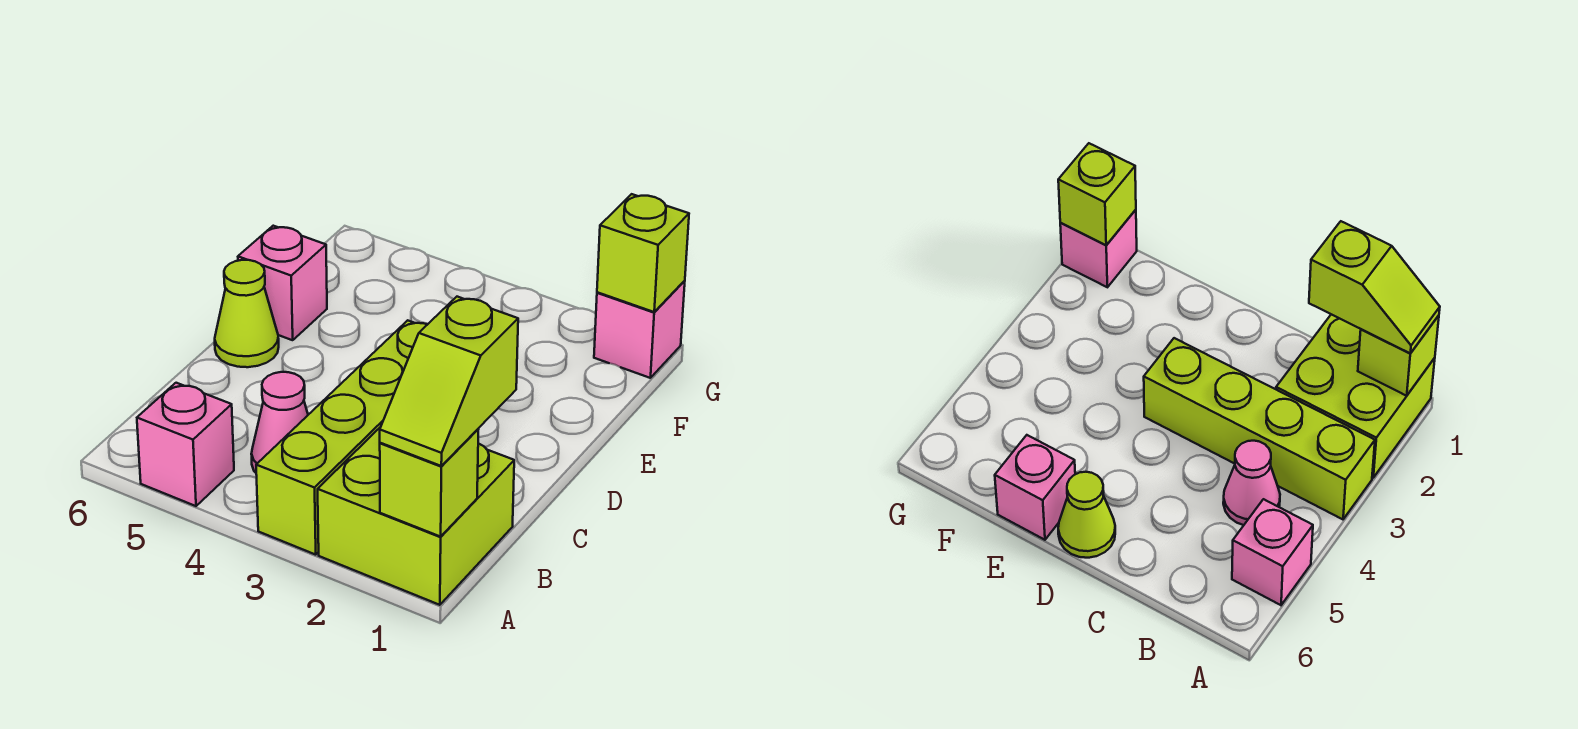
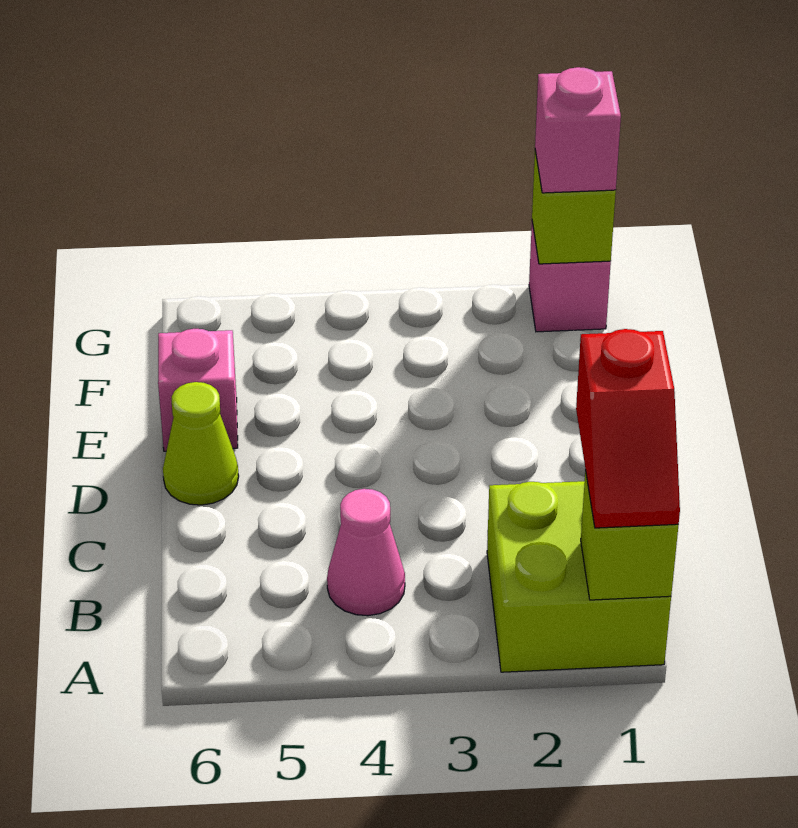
lime 1x2 slope [380,297,518,466] -> red 1x2 slope [576,329,680,528]
lime 1x4 brick [256,320,428,555] -> none
pink 1x1 brick [137,383,234,506] -> pink 1x1 brick moved to [535,67,621,193]

